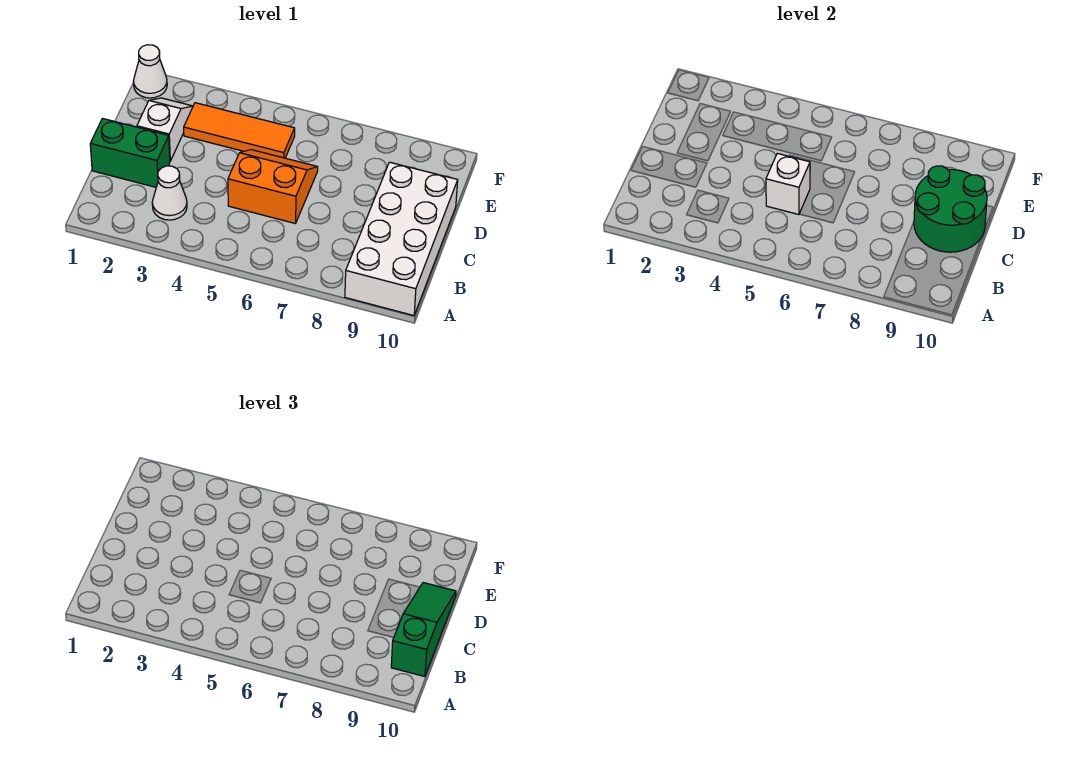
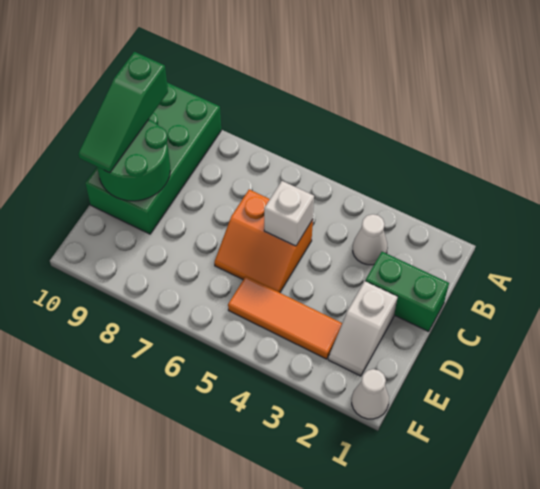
white 2x4 brick [345,162,458,316] -> green 2x4 brick [85,83,221,234]

